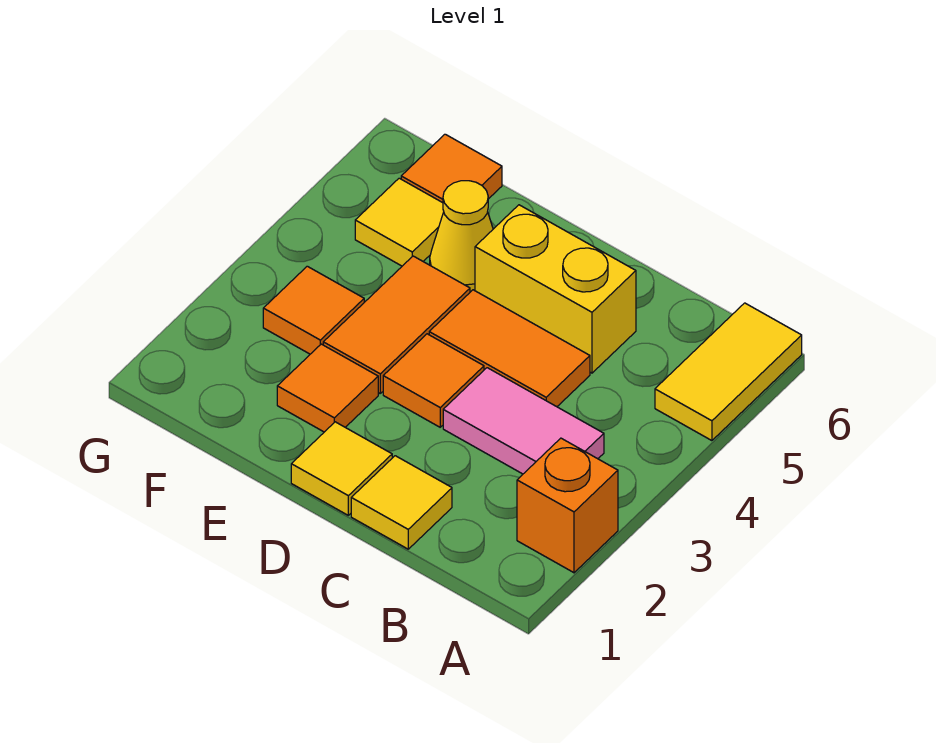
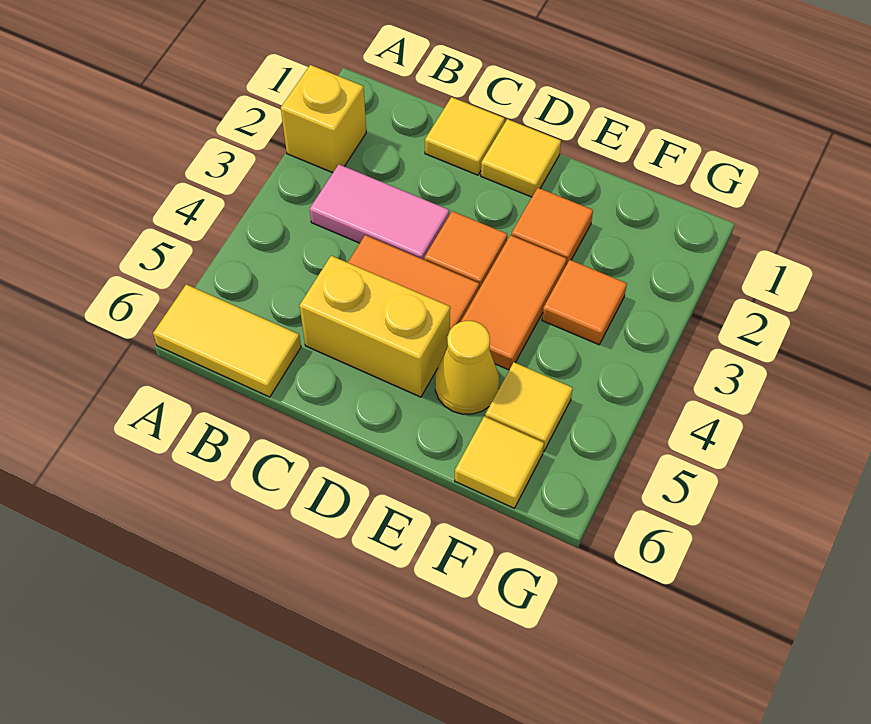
orange 1x1 brick [517,438,618,573] -> yellow 1x1 brick [281,65,366,173]
yellow 1x2 tile [655,303,802,441] -> yellow 1x2 tile turned to [153,284,301,397]
orange 1x1 tile [401,134,502,203] -> yellow 1x1 tile [455,416,544,508]

